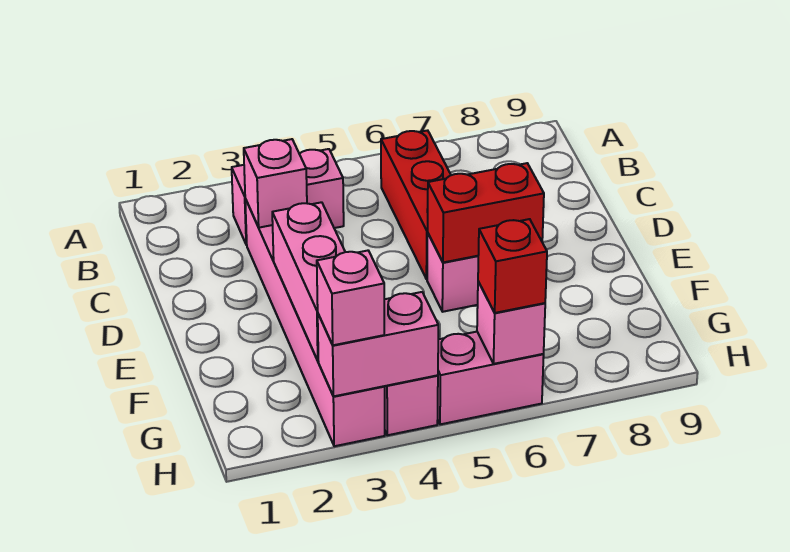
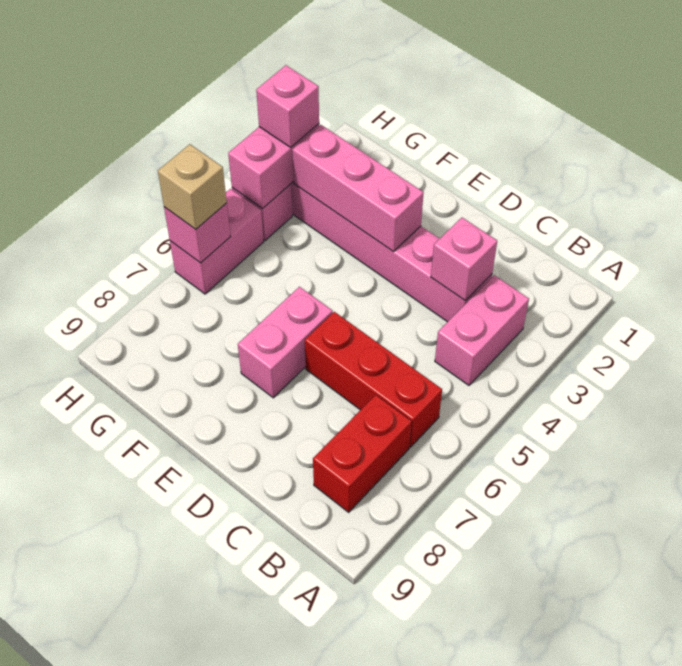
red 1x2 brick [428,163,544,262] -> red 1x2 brick moved to [313,395,412,512]
red 1x1 brick [478,219,547,313] -> tan 1x1 brick [158,144,227,229]

